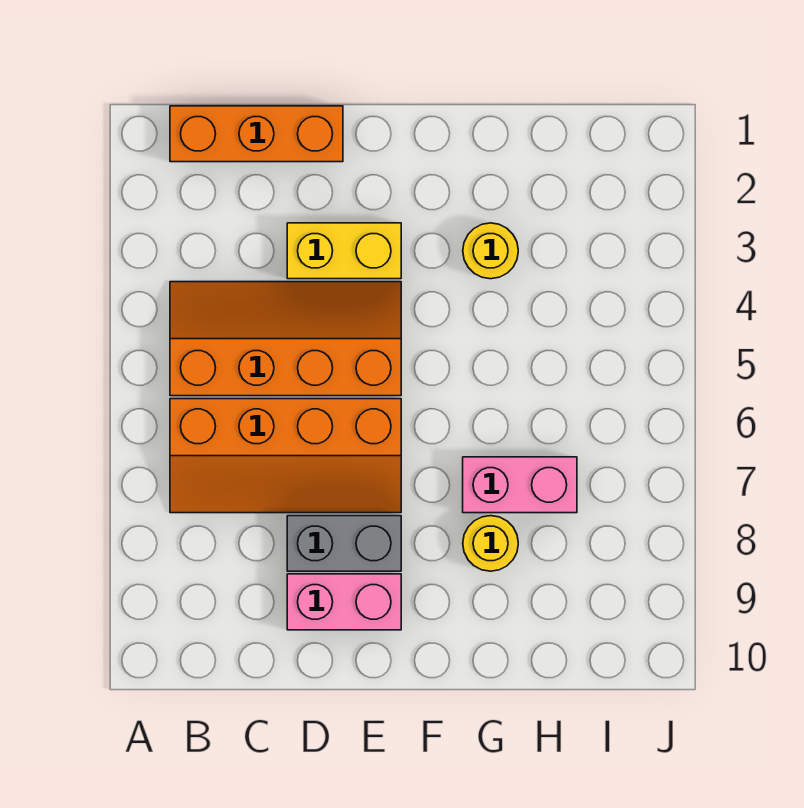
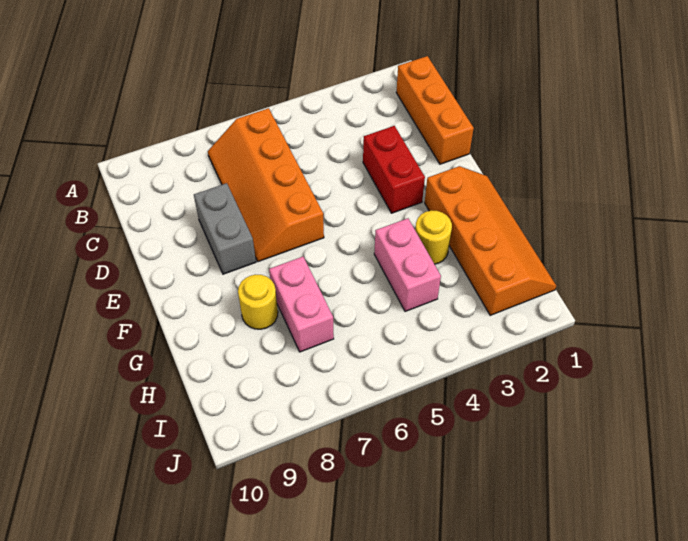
orange 2x4 slope [170,282,401,396] -> orange 2x4 slope moved to [425,166,556,315]
yellow 1x2 brick [287,223,401,279] -> red 1x2 brick [363,126,425,213]
pink 1x2 brick [287,574,401,630] -> pink 1x2 brick moved to [374,218,441,311]

